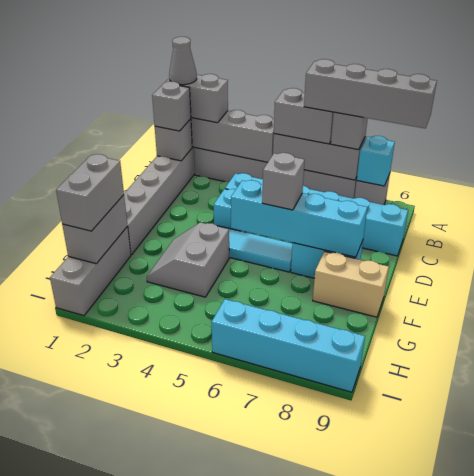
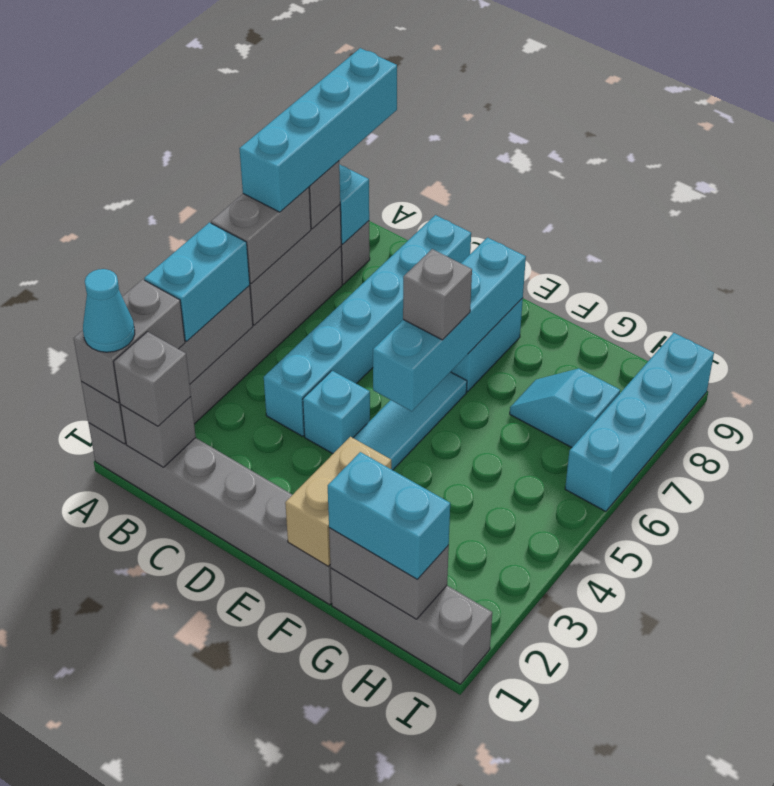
grey 1x1 cone [169,37,197,85] -> cyan 1x1 cone [83,269,135,352]
none -> cyan 1x2 brick [144,223,250,341]
grey 1x4 brick [304,59,437,128] -> cyan 1x4 brick [239,48,397,212]
grey 2x2 slope [147,222,229,297] -> none
tan 1x2 brick [313,251,389,317] -> tan 1x2 brick moved to [285,437,391,567]
grey 1x2 brick [56,154,124,231] -> cyan 1x2 brick [328,452,450,579]
none -> cyan 1x2 slope [510,368,620,447]

